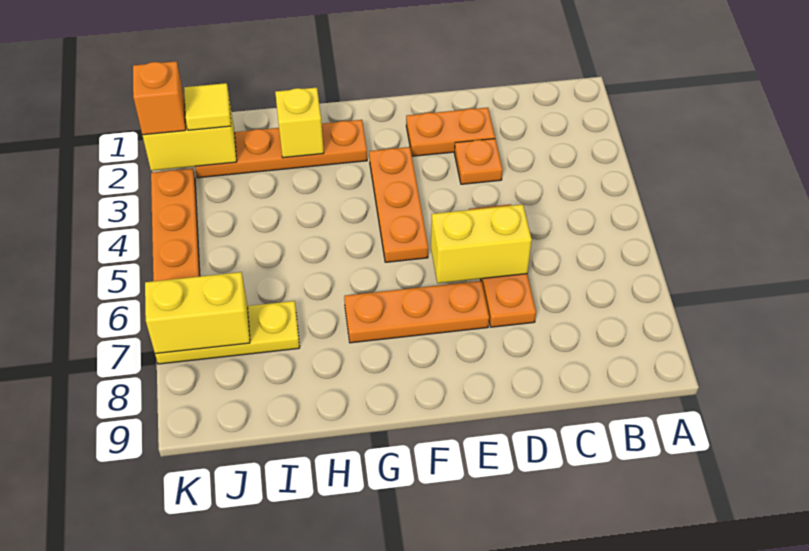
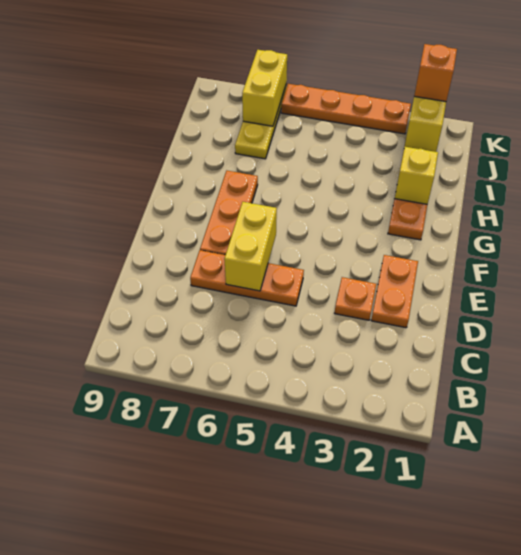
orange 1x3 plate [369,147,428,262] -> none
yellow 1x1 tile [184,83,231,130] -> none

